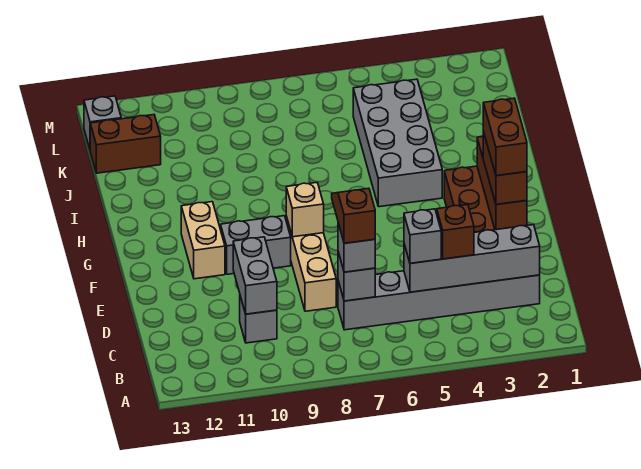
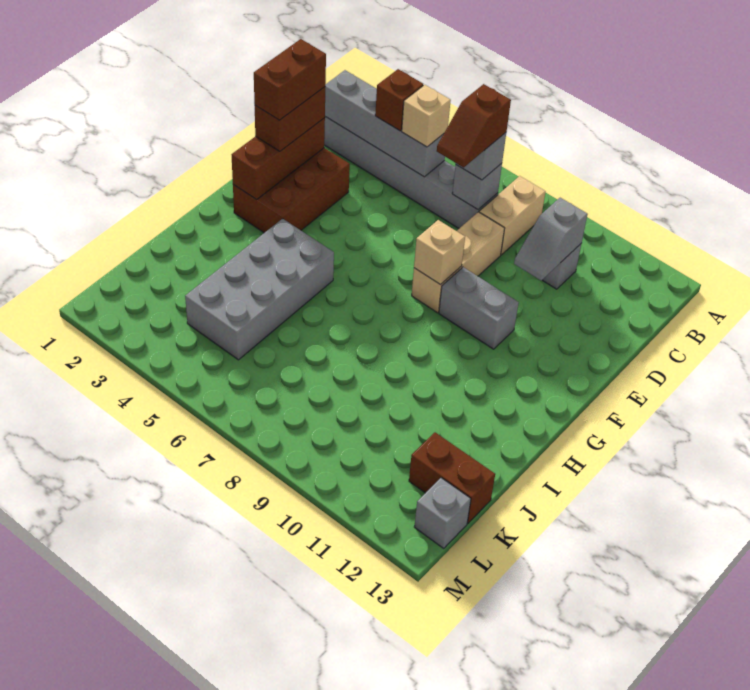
grey 1x1 brick [404,209,441,263] -> tan 1x1 brick [402,85,451,147]
grey 1x2 brick [233,237,277,314] -> grey 1x2 slope [514,198,588,280]
tan 1x2 brick [181,202,225,279] -> tan 1x2 brick moved to [479,176,546,255]

